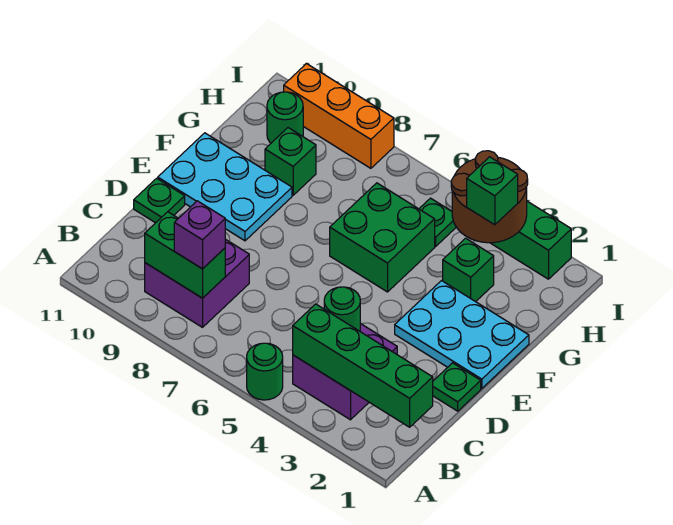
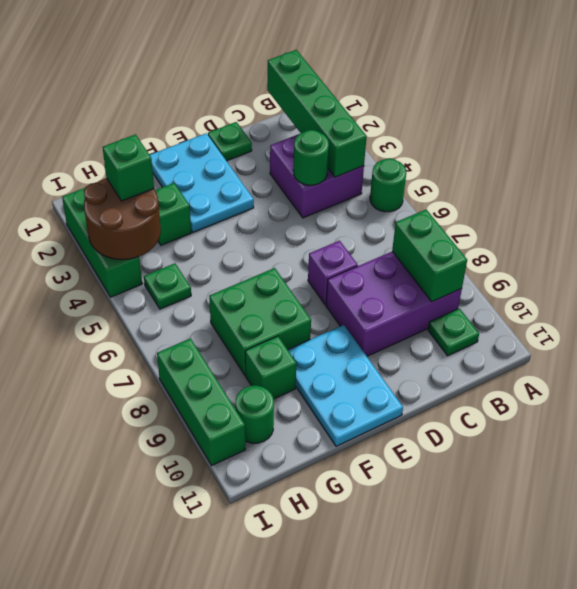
purple 2x2 brick [145,239,249,327] -> purple 2x3 brick [326,251,462,356]
purple 1x1 brick [174,201,225,269] -> purple 1x1 brick moved to [308,241,358,305]
green 1x1 plate [134,178,185,223] -> green 1x1 plate moved to [428,308,479,356]
green 2x2 brick [330,183,435,292] -> green 2x2 brick moved to [209,268,311,375]
orange 1x3 brick [284,64,394,168] -> green 1x3 brick [157,338,245,465]

